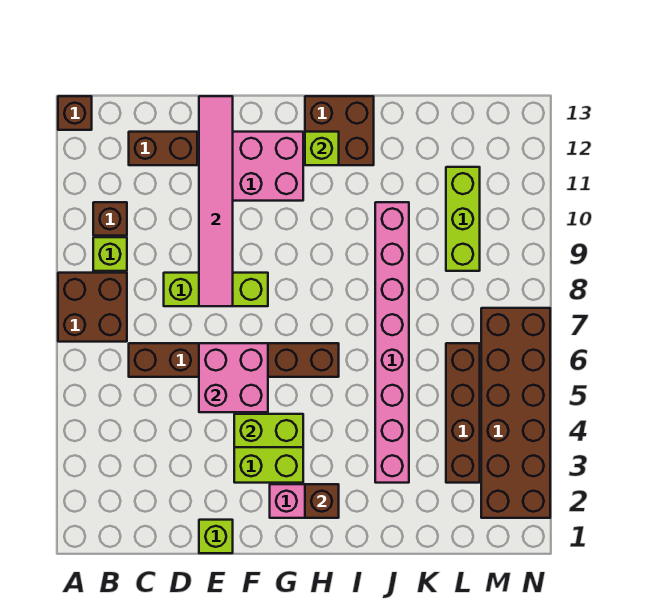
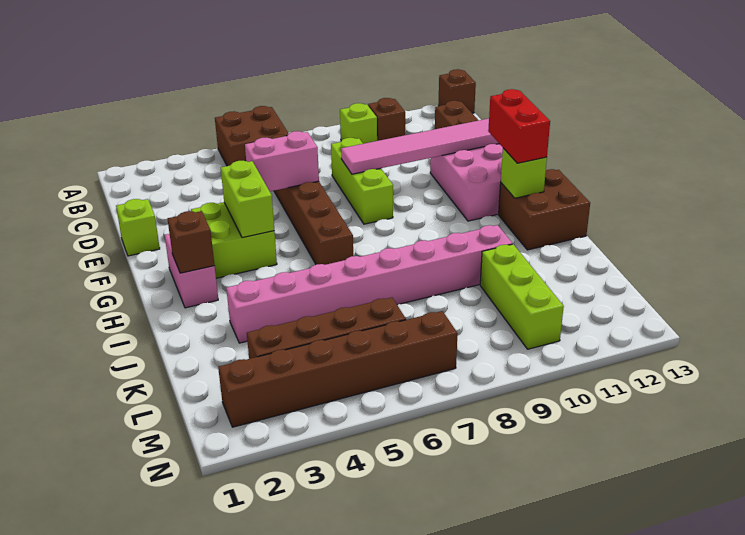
brown 2x2 brick [58,273,127,342] -> brown 2x2 brick moved to [215,106,289,166]
pink 2x2 brick [199,343,268,412] -> pink 1x2 brick [245,131,319,191]
none -> red 1x2 brick [488,89,550,163]
lime 1x3 brick [446,167,480,271] -> lime 1x3 brick turned to [480,244,564,349]
brown 2x6 brick [481,308,550,518] -> brown 1x6 brick [218,311,458,427]

